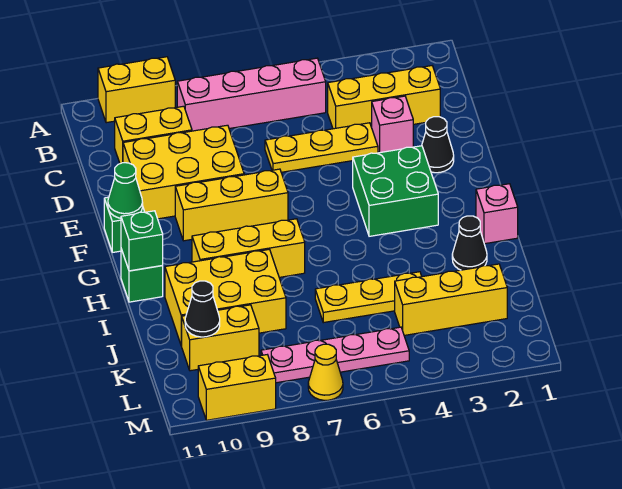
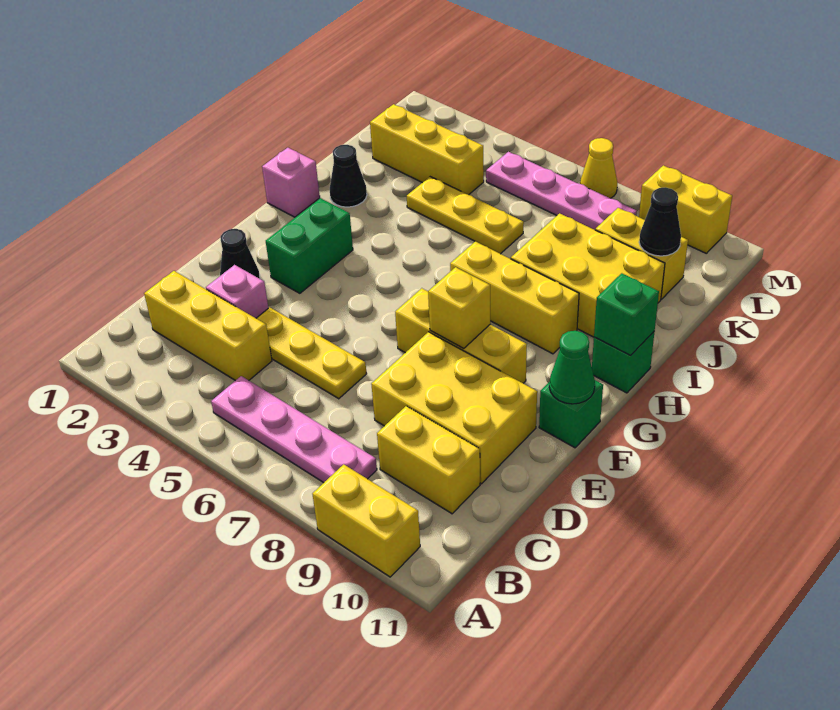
pink 1x4 brick [177,58,326,131] -> pink 1x4 plate [211,376,377,483]
green 2x2 brick [353,146,438,236] -> green 1x2 brick [266,198,353,293]
none -> yellow 1x1 brick [428,267,490,348]

